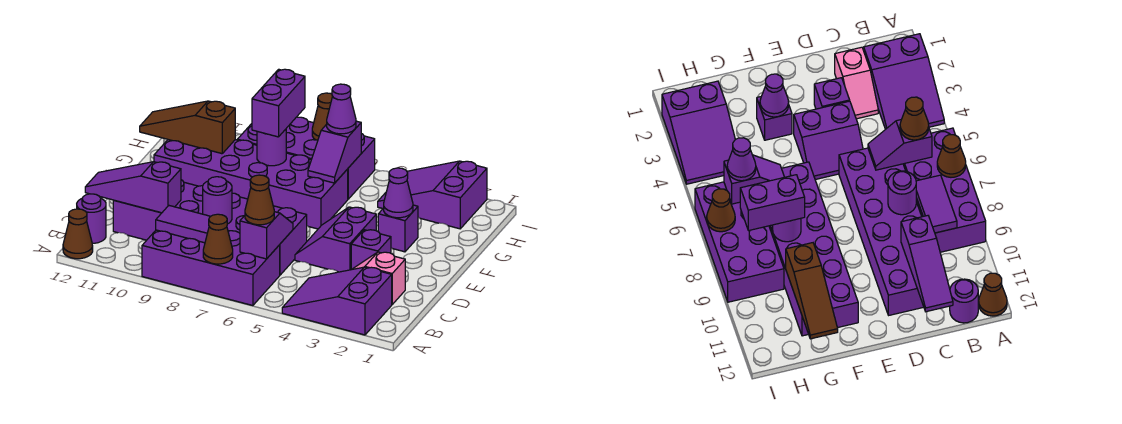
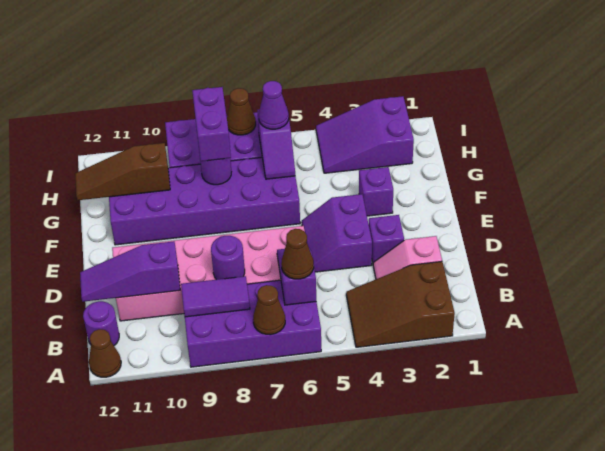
purple 2x3 slope [282,267,392,335] -> brown 2x3 slope [346,261,455,347]
purple 2x6 brick [113,180,307,275] -> pink 2x6 brick [112,226,305,321]
purple 1x1 cone [384,168,413,218] -> none

